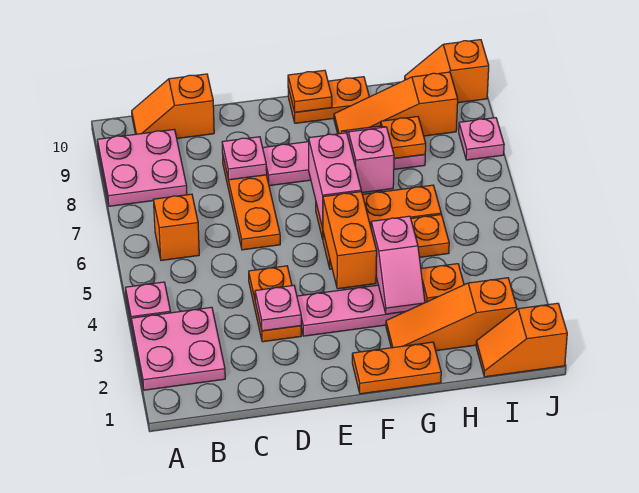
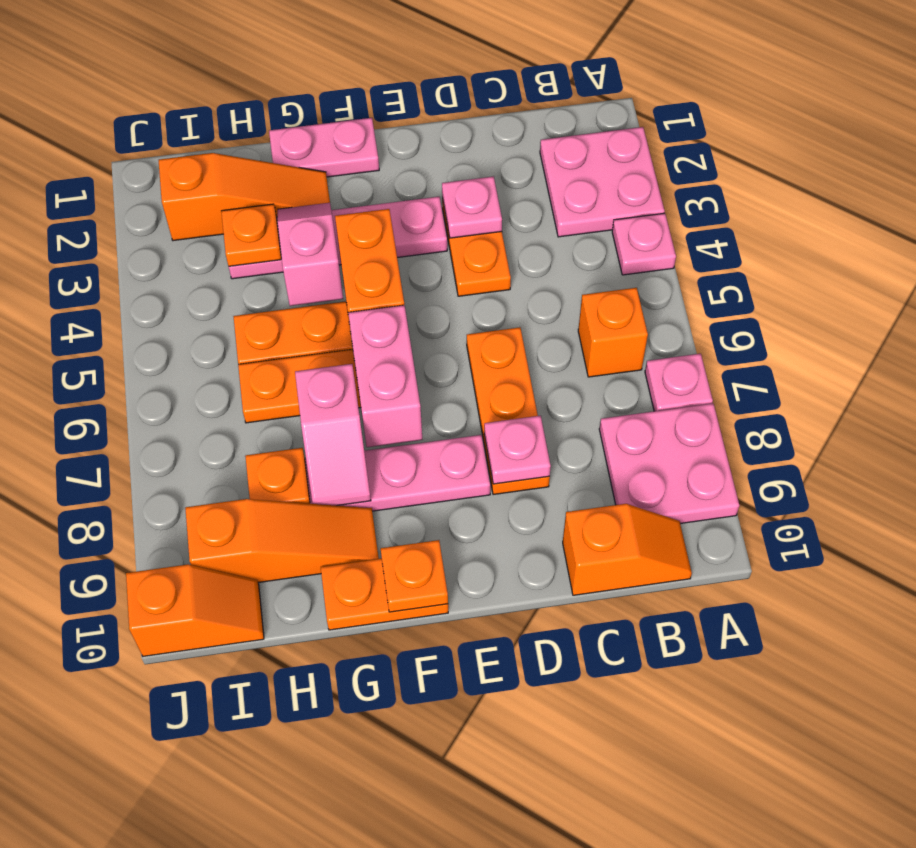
orange 1x2 plate [352,342,441,394] -> pink 1x2 plate [269,118,379,177]
orange 1x2 slope [476,303,567,377] -> none
pink 1x1 plate [459,118,504,160] -> pink 1x1 plate moved to [645,354,713,411]

